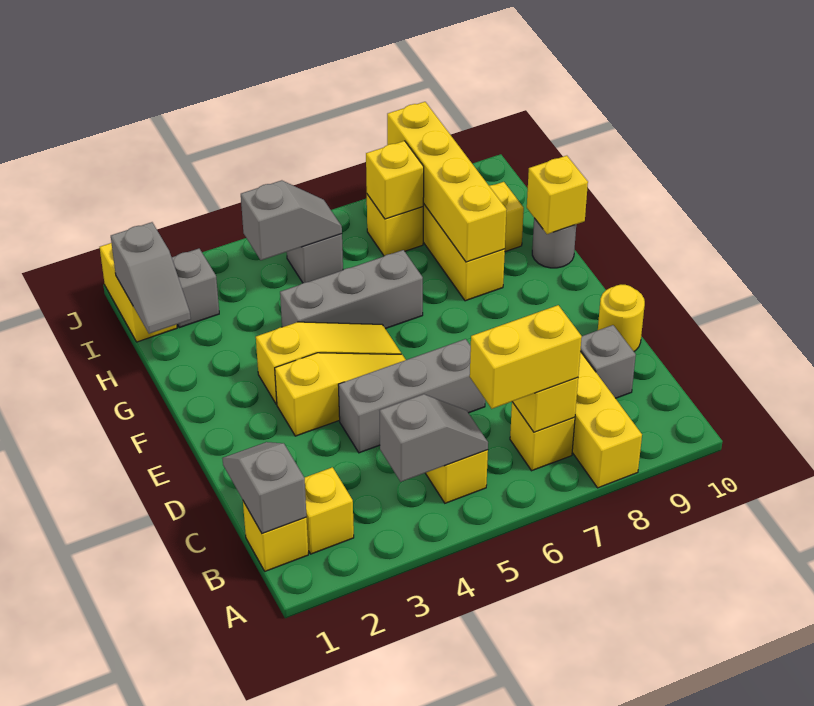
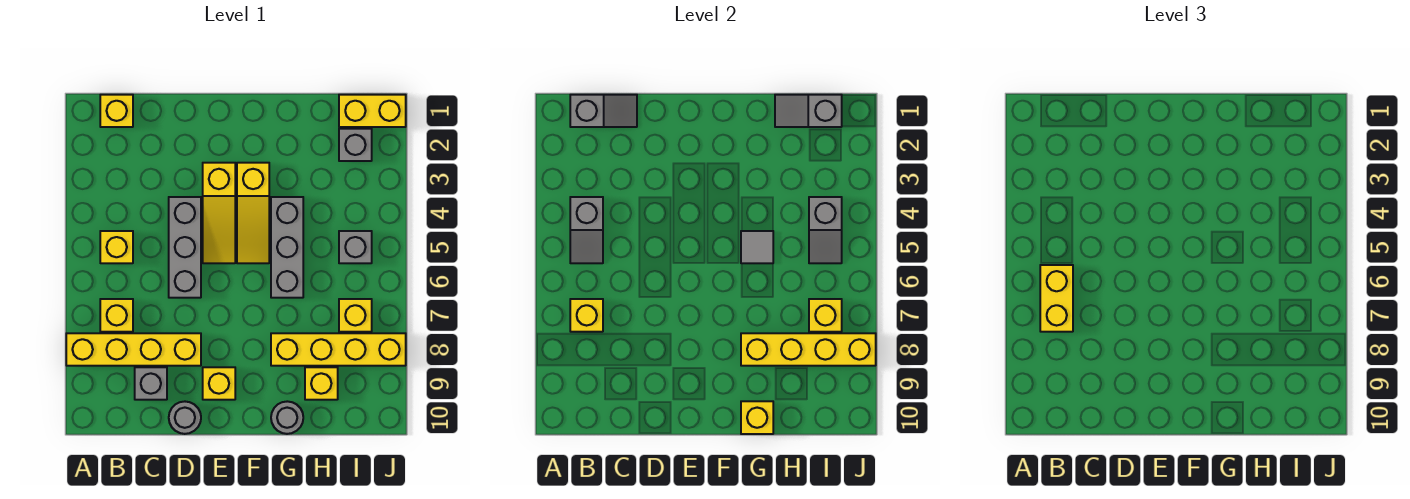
yellow 1x1 brick [305,467,354,554] -> yellow 1x1 brick moved to [203,367,235,400]
yellow 1x1 round brick [598,285,645,351] -> grey 1x1 round brick [169,402,201,434]
none -> grey 1x1 tile [741,231,773,263]

